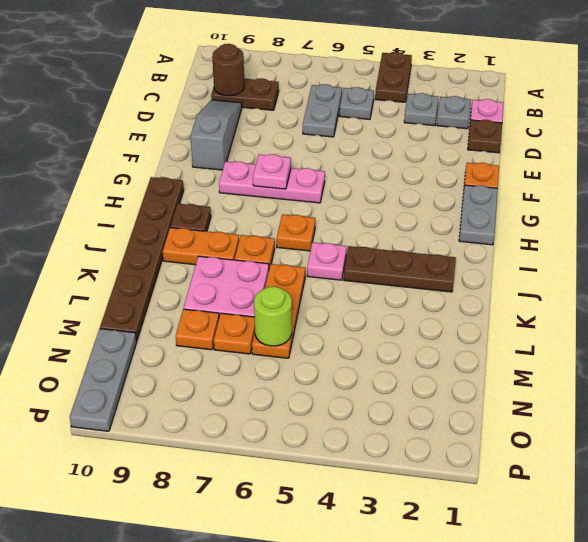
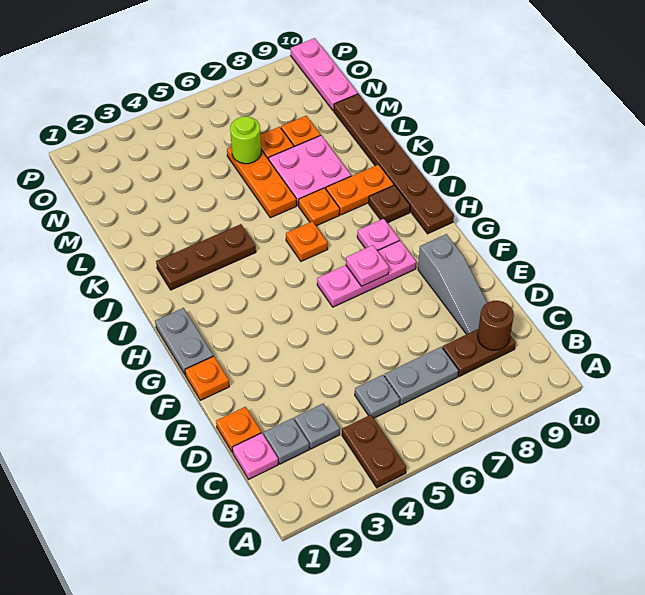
grey 1x2 plate [303,84,342,137] -> grey 1x2 plate turned to [384,347,459,405]
brown 1x1 plate [468,120,502,153] -> orange 1x1 plate [216,407,261,452]
pink 1x1 plate [307,242,347,280] -> pink 1x1 plate moved to [357,219,399,251]
grey 1x3 plate [70,329,137,431] -> pink 1x3 plate [291,38,358,111]

